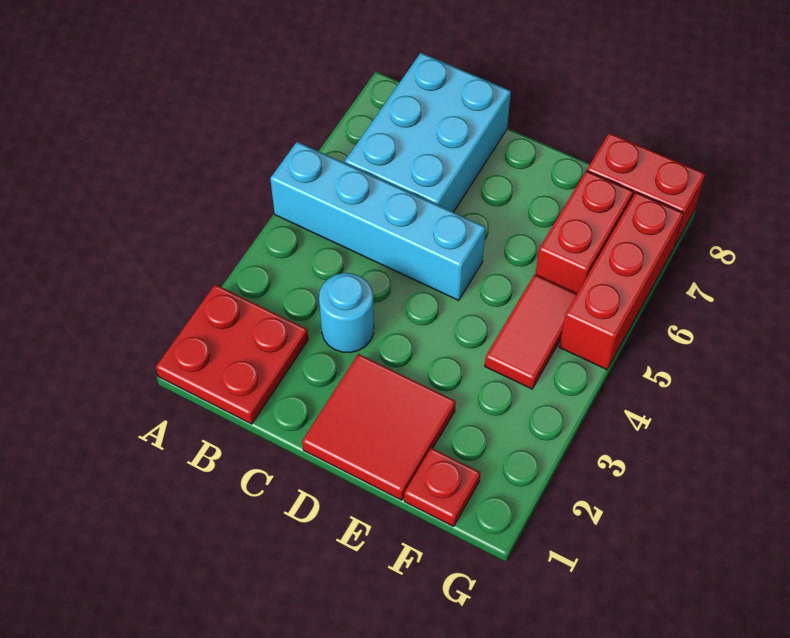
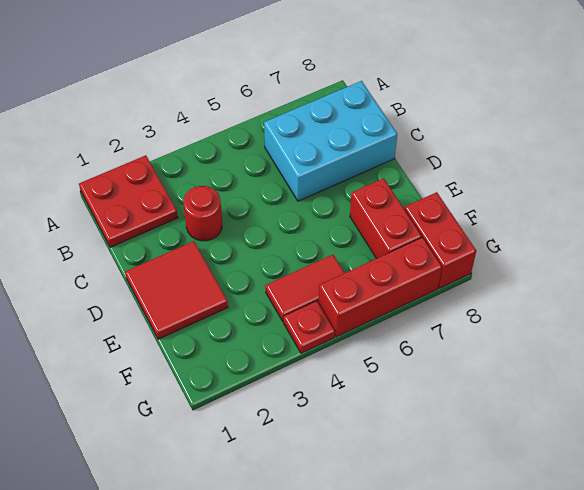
cyan 1x4 brick [270,142,486,300] -> none
cyan 1x1 round brick [319,273,374,353] -> red 1x1 round brick [183,186,222,241]
red 1x1 plate [404,448,480,527] -> red 1x1 plate moved to [283,301,335,353]
red 1x2 brick [535,171,633,293] -> red 1x2 brick turned to [350,178,422,259]

